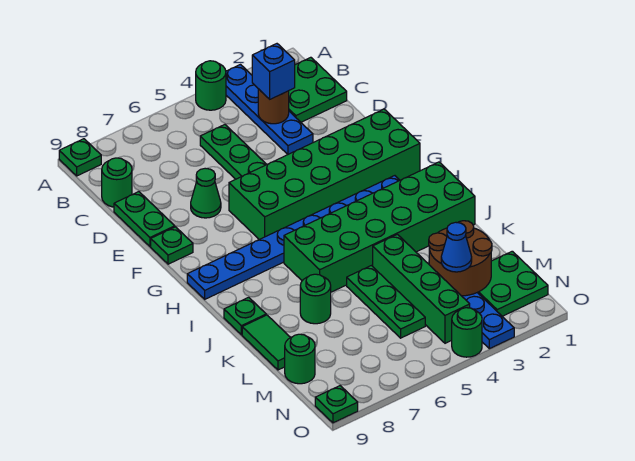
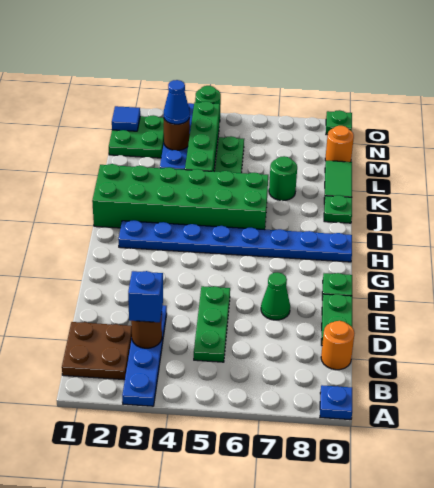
green 1x1 round brick [196,61,226,110] -> none
green 1x1 plate [59,139,101,176] -> blue 1x1 plate [320,385,352,420]
green 2x2 plate [289,57,347,122] -> brown 2x2 plate [62,322,132,380]
green 1x1 round brick [102,158,132,207] -> orange 1x1 round brick [321,321,354,370]
green 2x6 brick [229,109,420,240] -> none
brown 2x2 round brick [429,221,492,296] -> brown 1x1 round brick [164,118,190,150]
green 1x1 round brick [285,334,315,384] -> orange 1x1 round brick [325,126,354,162]
none -> blue 1x1 tile [112,106,140,131]

